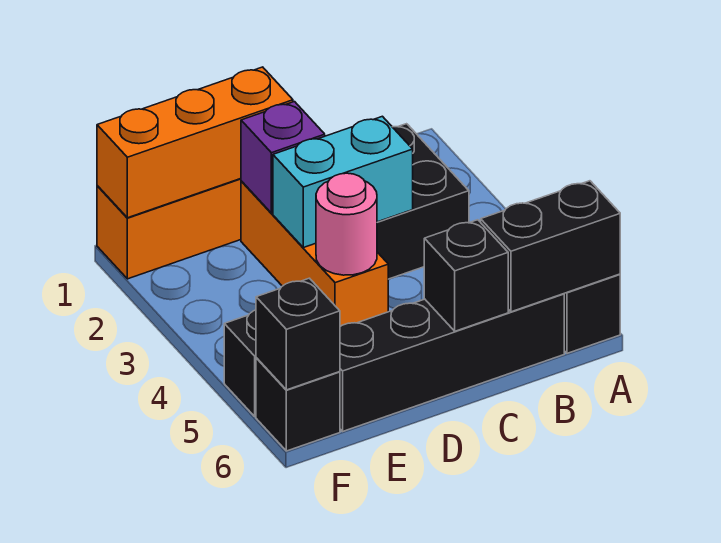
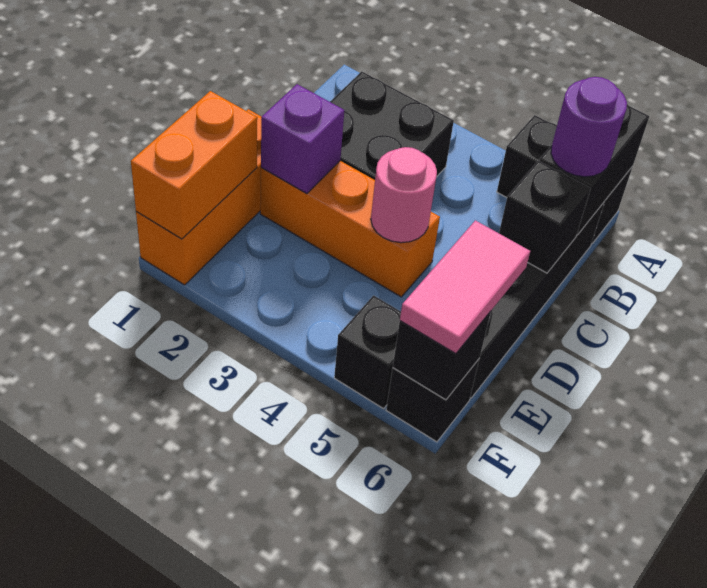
none -> purple 1x1 round brick [551,77,627,177]
cyan 1x2 brick [273,116,413,248] -> none
orange 1x3 brick [97,67,293,218] -> orange 1x2 brick [131,91,257,239]
none -> pink 1x2 tile [400,220,530,354]

